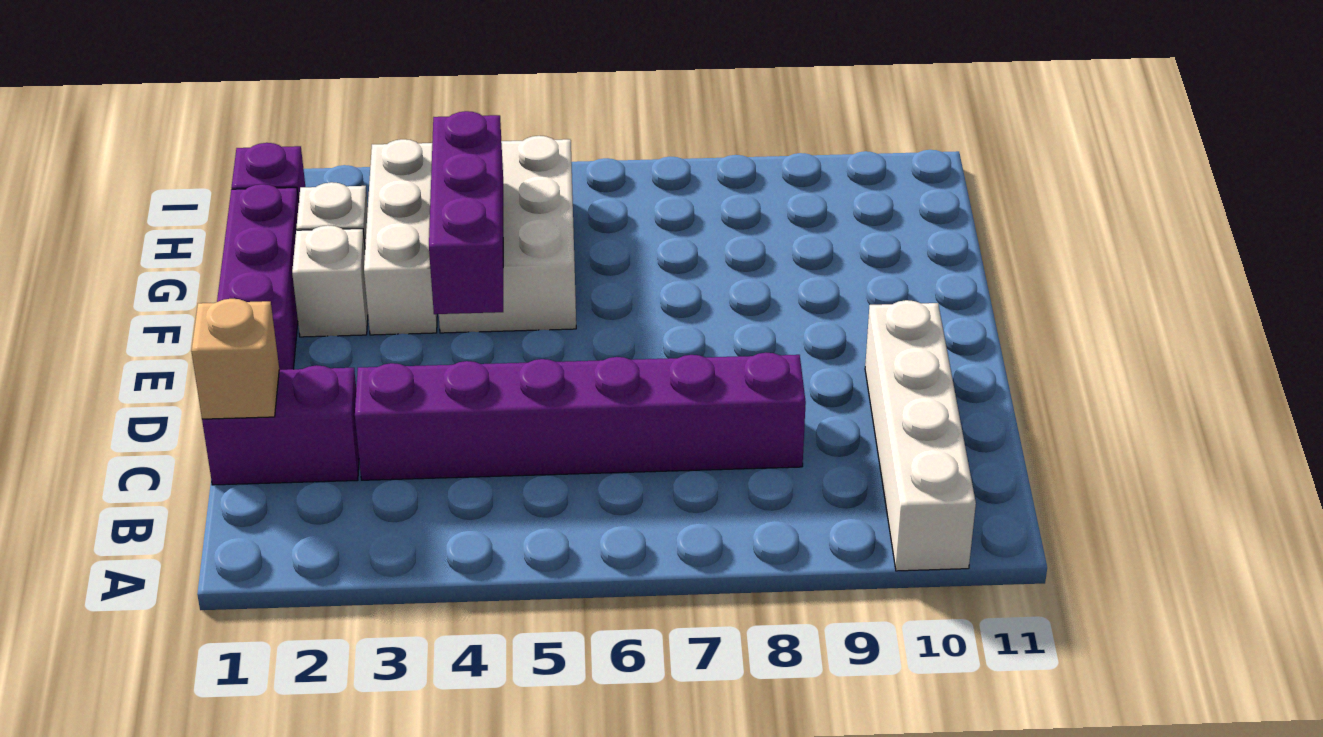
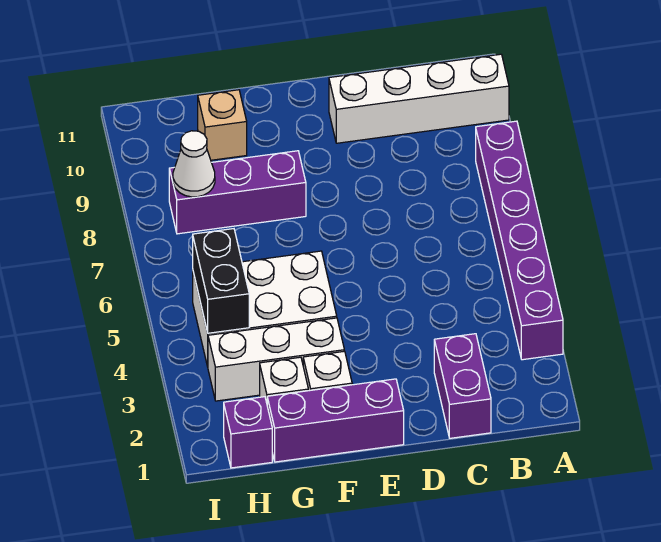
tan 1x1 brick [191,299,279,419] -> tan 1x1 brick moved to [198,90,247,160]
purple 1x6 brick [355,353,806,480] -> purple 1x6 brick moved to [476,121,563,360]
purple 1x3 brick [429,111,503,314] -> purple 1x3 brick moved to [169,151,306,234]
none -> black 1x2 brick [193,229,249,333]
none -> white 1x1 cone [173,131,215,197]

